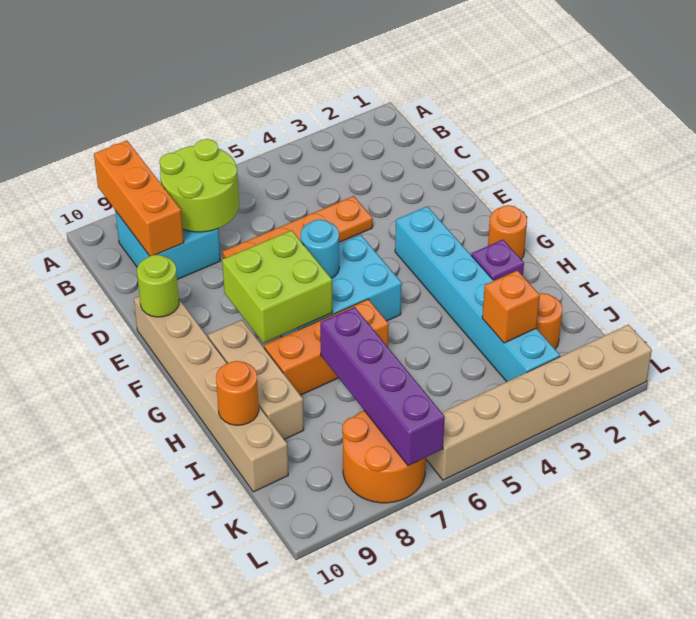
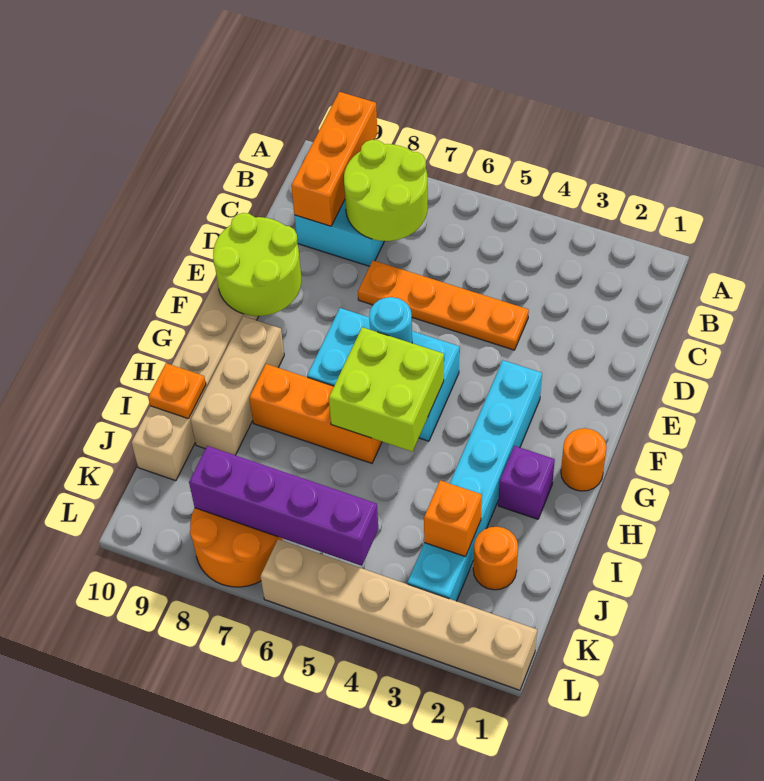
lime 1x1 round brick [137,255,179,317] -> lime 2x2 round brick [213,213,301,316]
lime 2x2 brick [222,230,332,343] -> lime 2x2 brick moved to [329,327,444,451]
purple 1x4 brick [320,307,445,466] -> purple 1x4 brick turned to [189,446,378,566]
orange 1x1 round brick [216,361,259,425] -> orange 1x1 plate [148,363,206,419]

